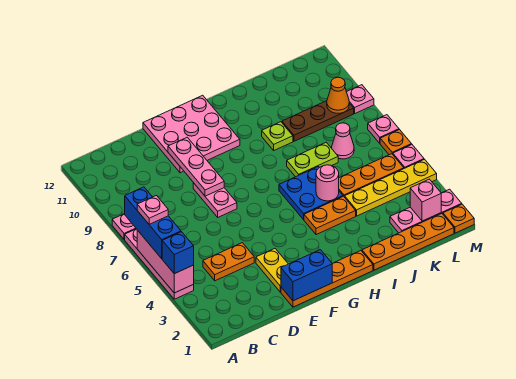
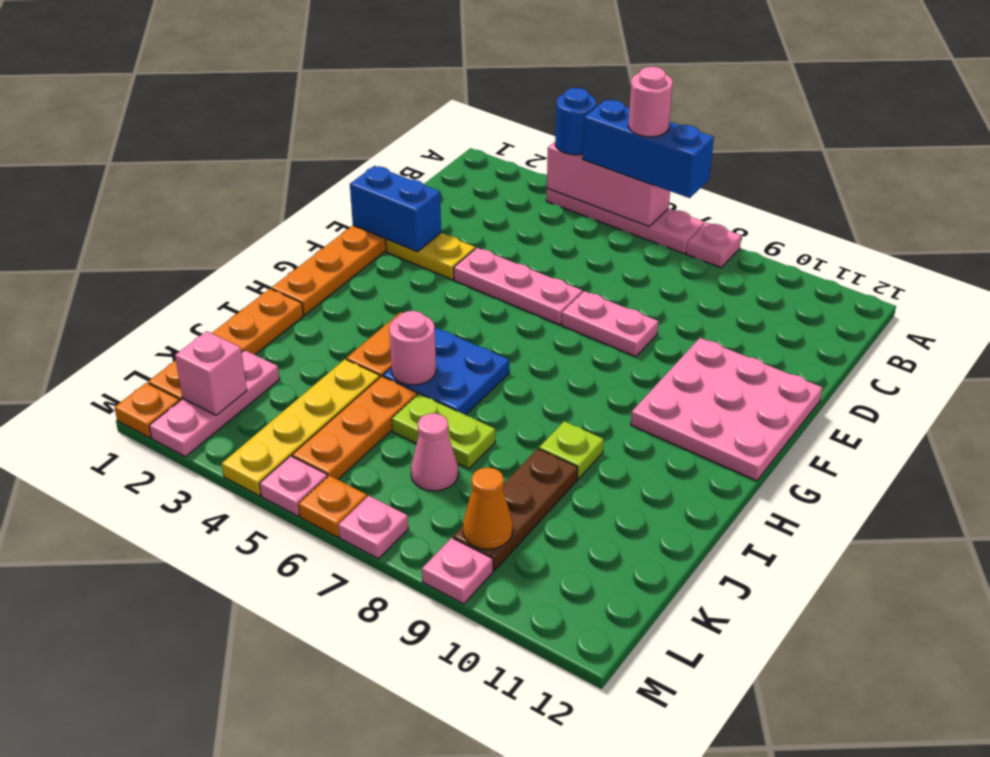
blue 1x1 brick [162,232,194,274] -> blue 1x1 round brick [555,88,596,155]
pink 1x1 plate [137,196,168,224] -> pink 1x1 round brick [628,67,673,137]
orange 1x2 plate [203,243,254,281] -> none
blue 1x2 brick [281,250,332,301] -> blue 1x2 brick turned to [350,166,441,252]
pink 1x3 plate [168,137,224,196] -> pink 1x3 plate moved to [454,248,582,325]
lime 1x2 plate [287,143,338,177] -> lime 1x2 plate turned to [392,394,495,469]

